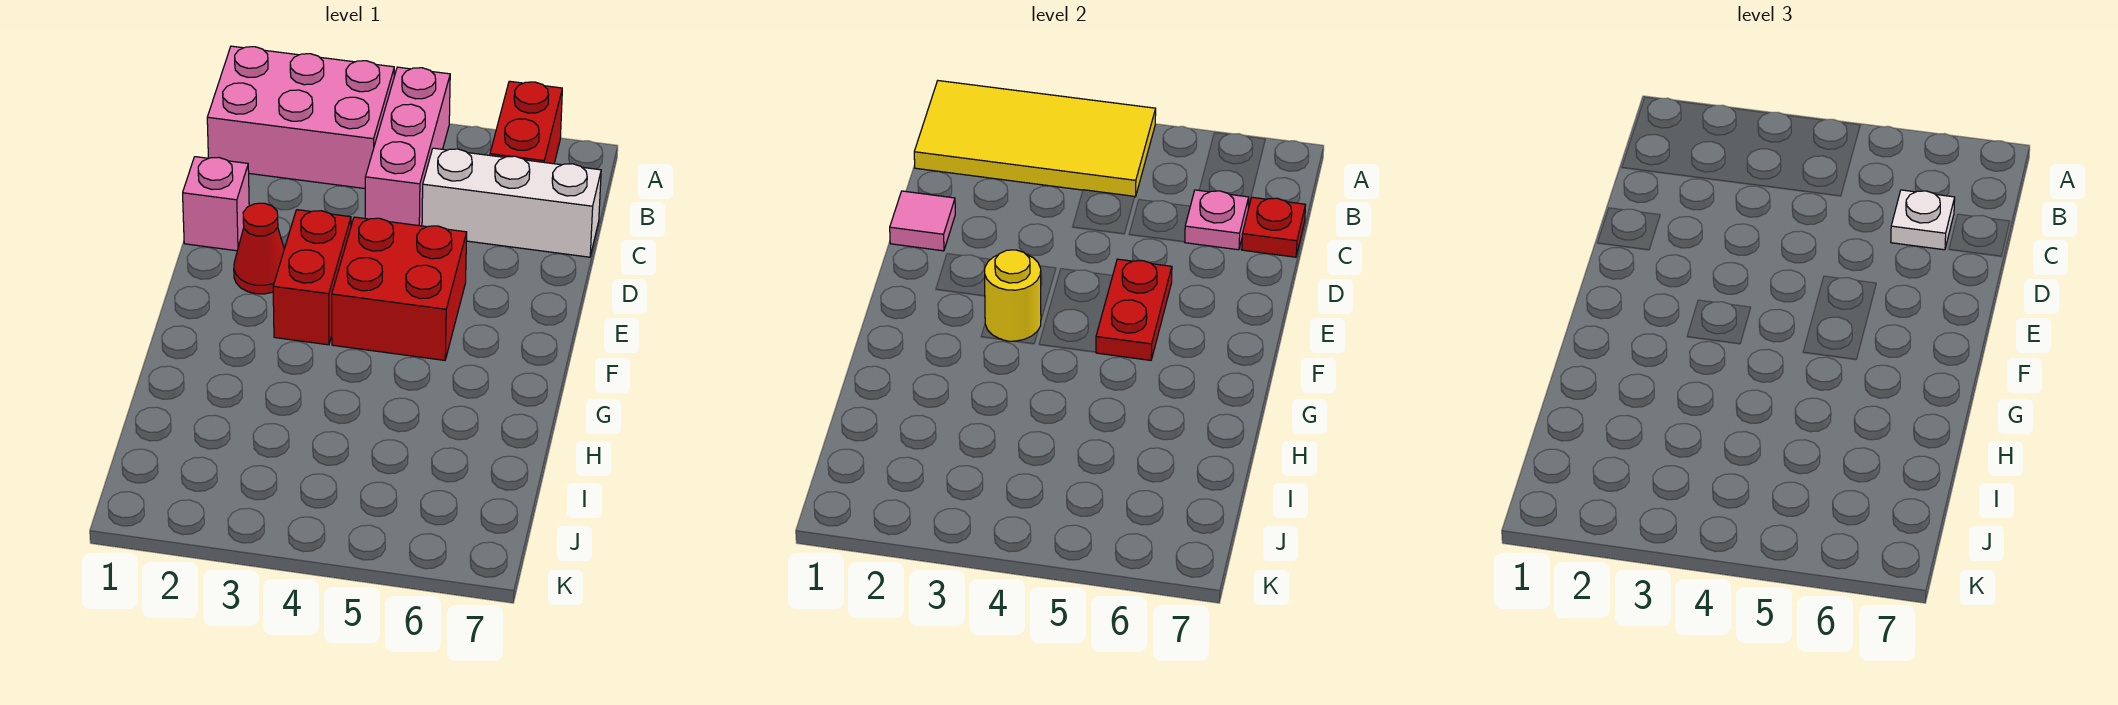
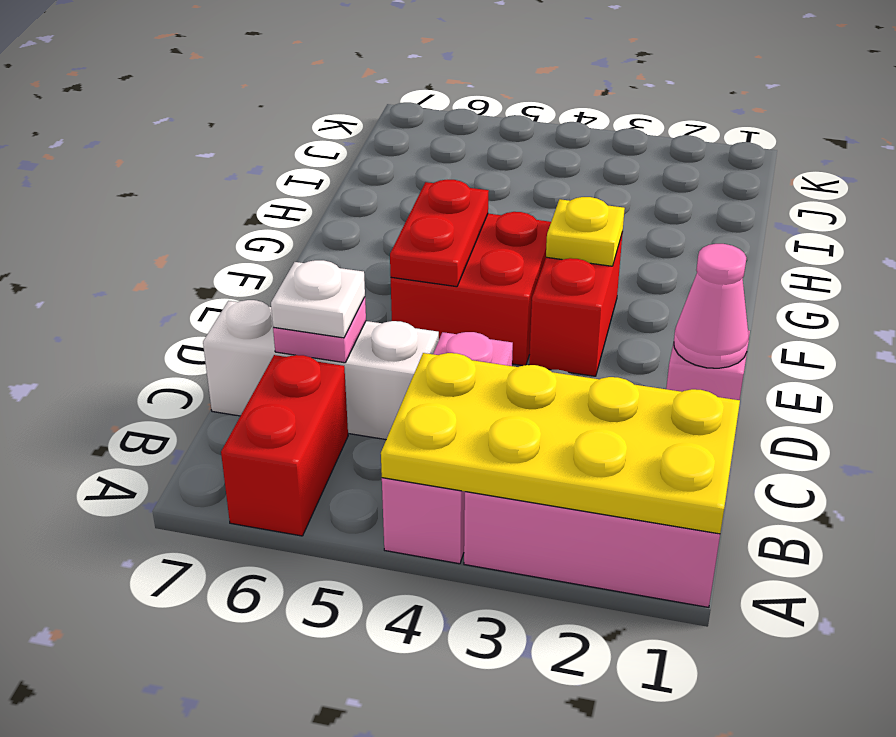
yellow 2x4 tile [914,81,1156,197] -> yellow 2x4 plate [381,353,740,534]
red 1x1 plate [1242,197,1306,257] -> none
pink 1x1 tile [890,191,955,251] -> pink 1x1 cone [674,244,749,368]
red 1x1 cone [234,203,284,294] -> none
yellow 1x1 round brick [985,250,1041,341] -> yellow 1x1 plate [546,197,625,266]

